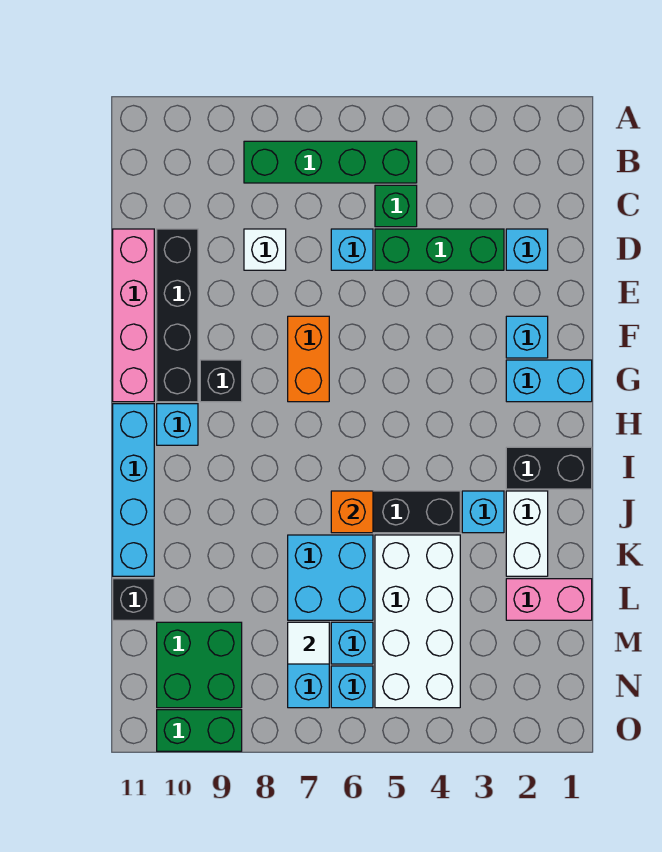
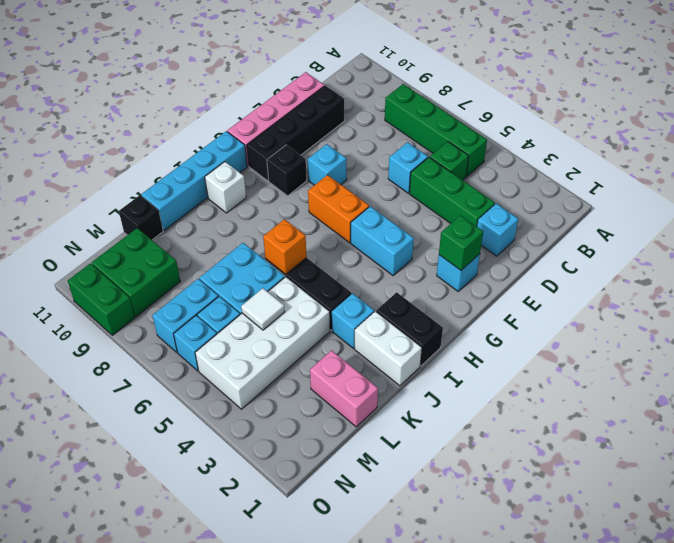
white 1x1 brick [244,229,286,270] -> white 1x1 brick moved to [205,162,246,213]
none -> green 1x1 brick [439,215,483,270]
orange 1x2 brick [288,316,329,402] -> orange 1x2 brick turned to [308,175,369,243]
cyan 1x2 brick [506,360,592,402] -> cyan 1x2 brick moved to [351,206,414,276]
cyan 1x1 brick [157,404,198,445] -> cyan 1x1 brick moved to [308,144,347,185]
white 1x2 brick [506,491,548,576] -> white 1x2 brick turned to [355,311,422,386]
white 1x1 tile [288,622,329,664] -> white 1x1 tile moved to [241,288,285,330]

